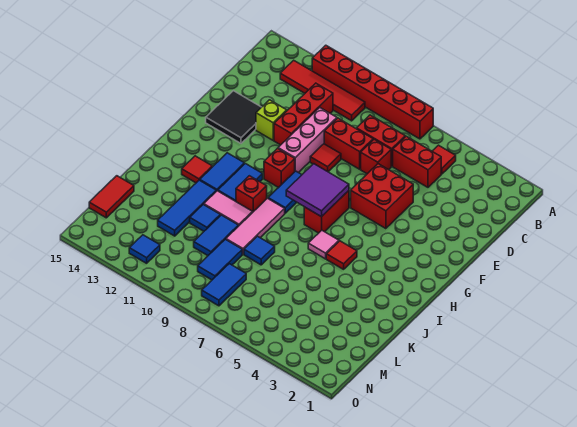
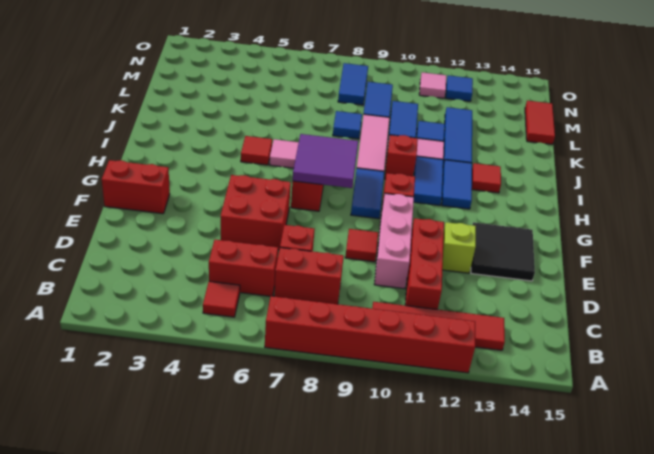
red 1x2 brick [324,118,373,169] -> red 1x2 brick moved to [102,160,170,214]
none -> pink 1x1 tile [419,72,446,98]

